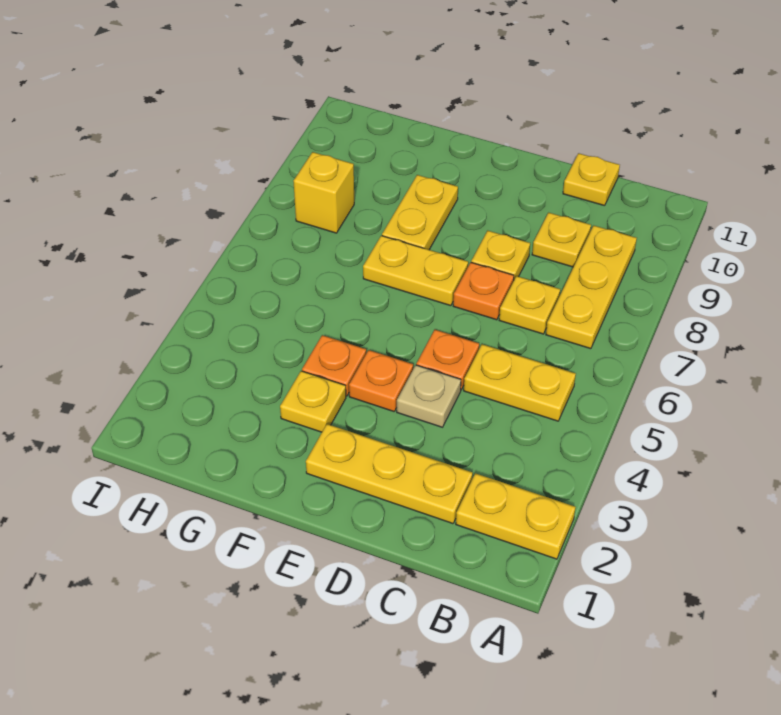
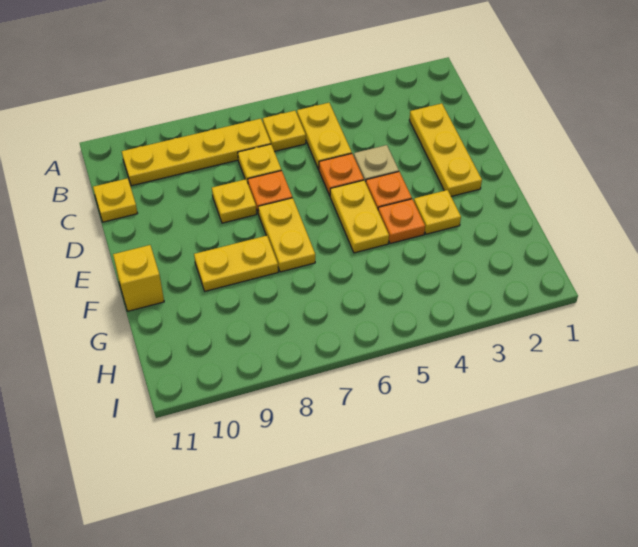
yellow 1x2 plate [456,473,576,559] -> yellow 1x2 plate moved to [330,180,389,253]
yellow 1x3 plate [546,225,637,349] -> yellow 1x4 plate [122,119,271,186]
yellow 1x1 plate [532,213,591,267] -> yellow 1x1 plate moved to [263,111,306,152]
yellow 1x1 brick [293,152,354,233] -> yellow 1x1 brick moved to [113,245,164,311]

